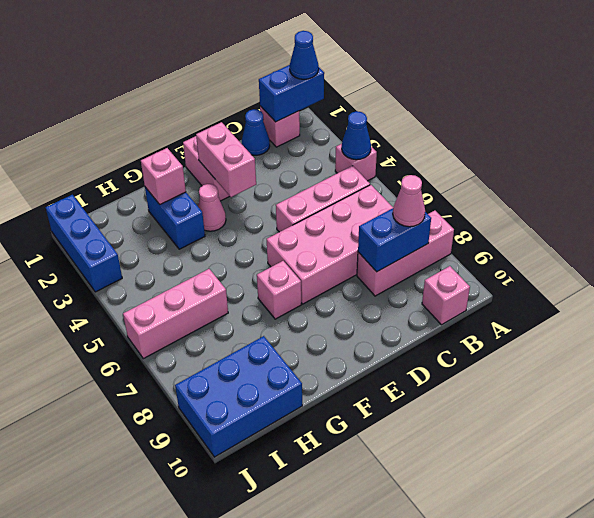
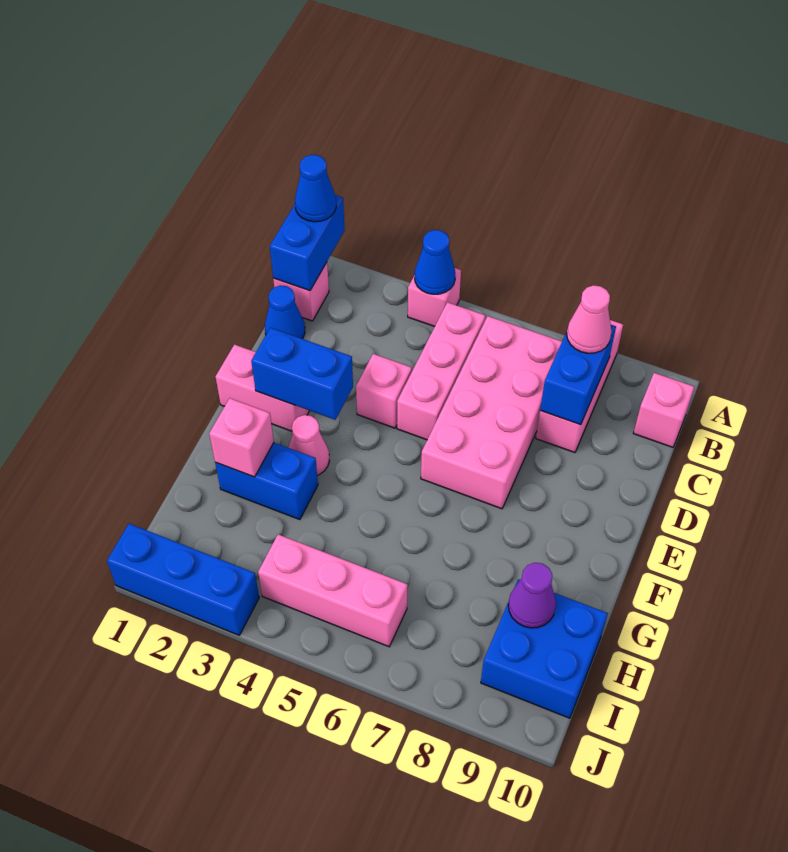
pink 1x2 brick [196,122,256,197] -> blue 1x2 brick [251,328,353,420]
pink 1x1 brick [257,261,301,319] -> pink 1x1 brick moved to [356,354,412,428]
pink 1x3 brick [123,269,228,359] -> pink 1x3 brick turned to [258,534,408,647]
blue 2x3 brick [175,336,302,457] -> blue 2x2 brick [481,579,608,718]
none -> purple 1x1 cone [508,563,556,628]

